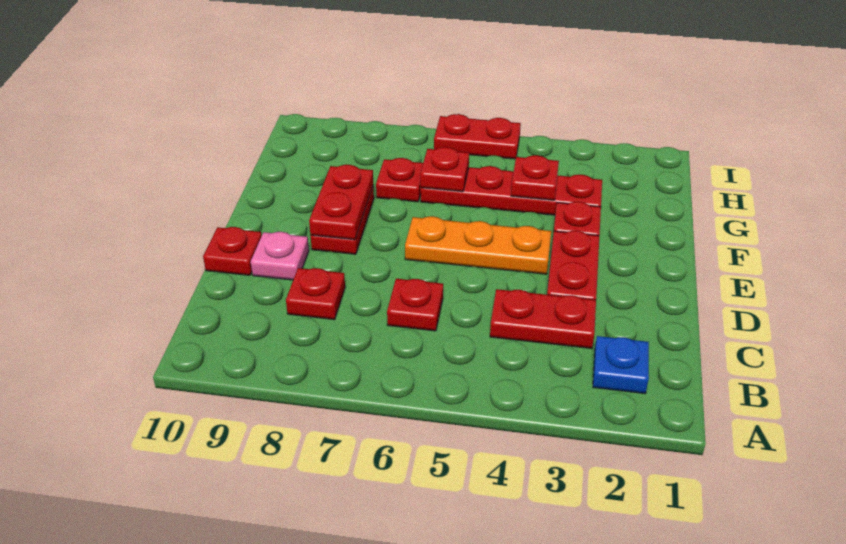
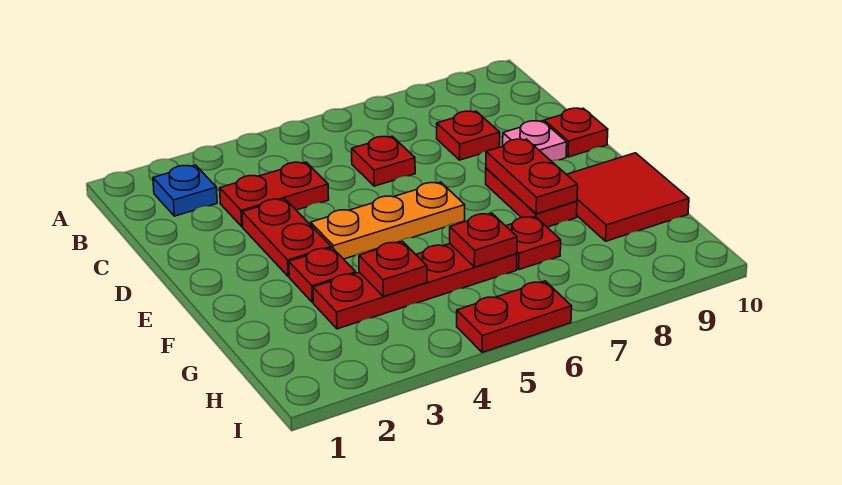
none -> red 2x2 tile [566,153,689,241]

